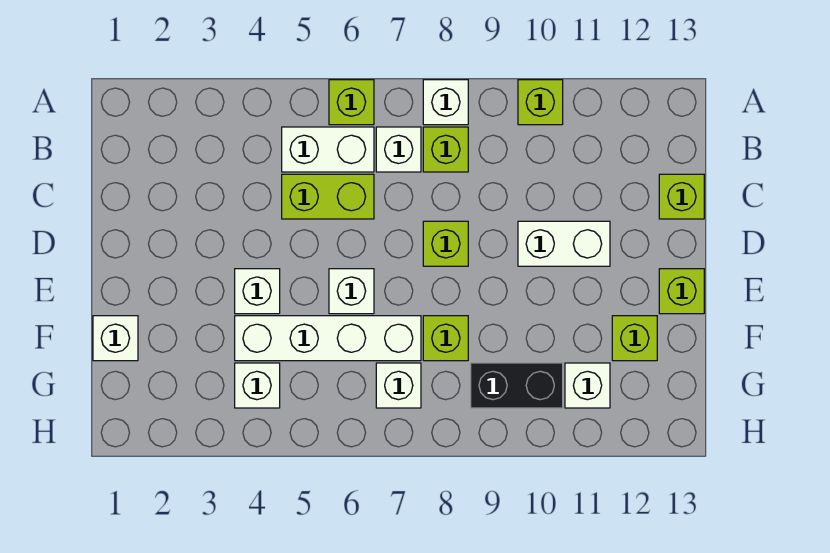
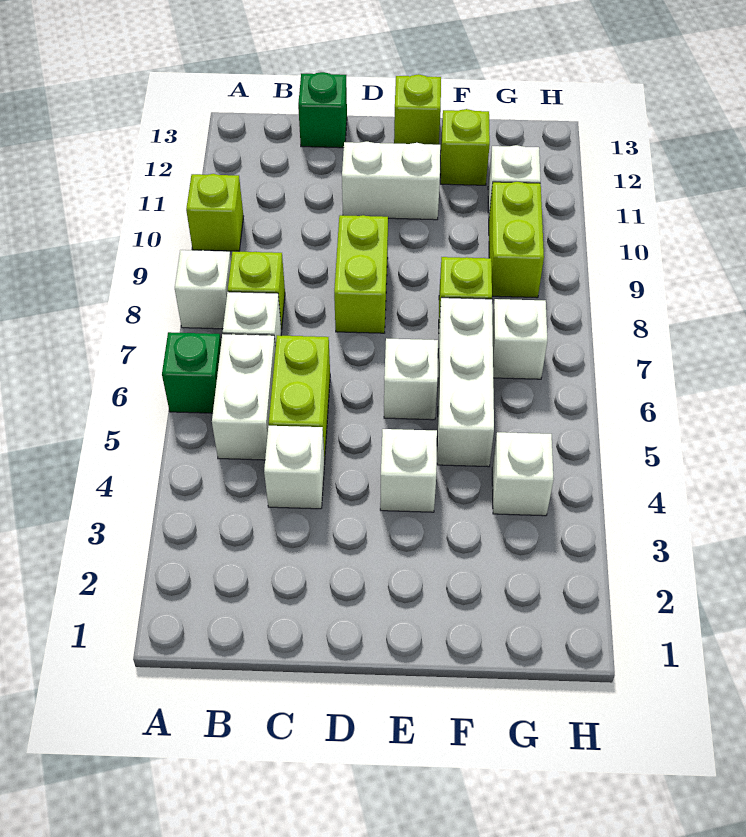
lime 1x1 brick [329,80,374,125] -> green 1x1 brick [162,332,221,413]
lime 1x1 brick [659,174,704,219] -> green 1x1 brick [298,72,347,148]
lime 1x1 brick [423,221,468,266] -> lime 1x2 brick [334,215,388,333]
white 1x2 brick [518,221,610,266] -> white 1x2 brick turned to [342,142,440,220]
white 1x1 brick [93,316,138,361] -> white 1x1 brick moved to [264,426,325,509]
white 1x4 brick [235,316,421,361] -> white 1x3 brick [437,298,494,467]
black 1x2 brick [471,363,563,408] -> lime 1x2 brick [489,182,544,298]

